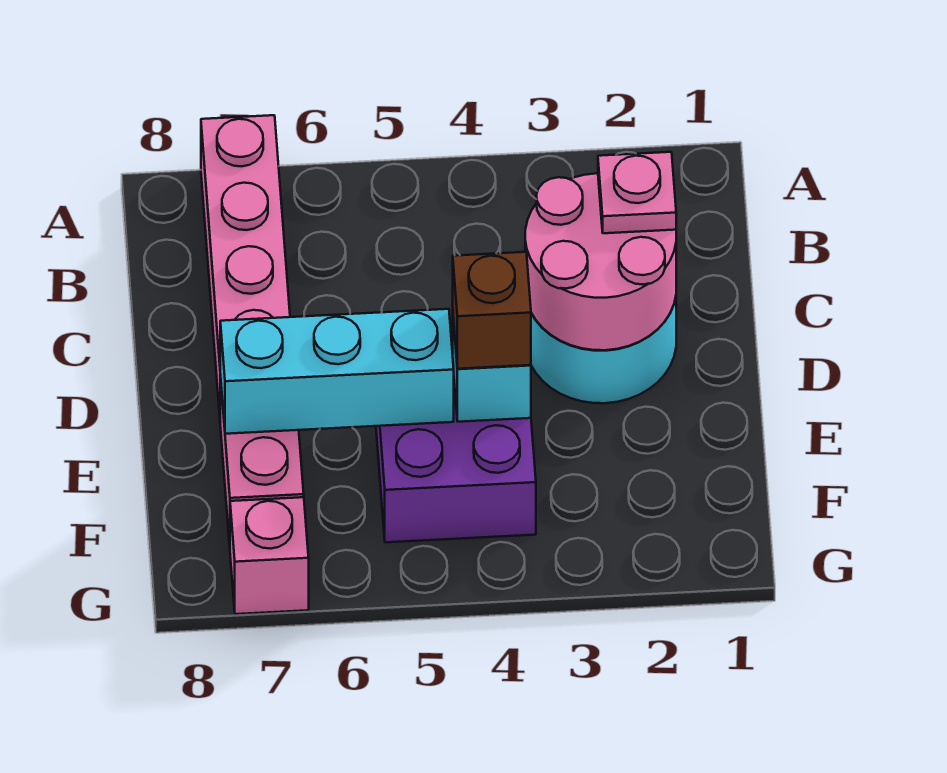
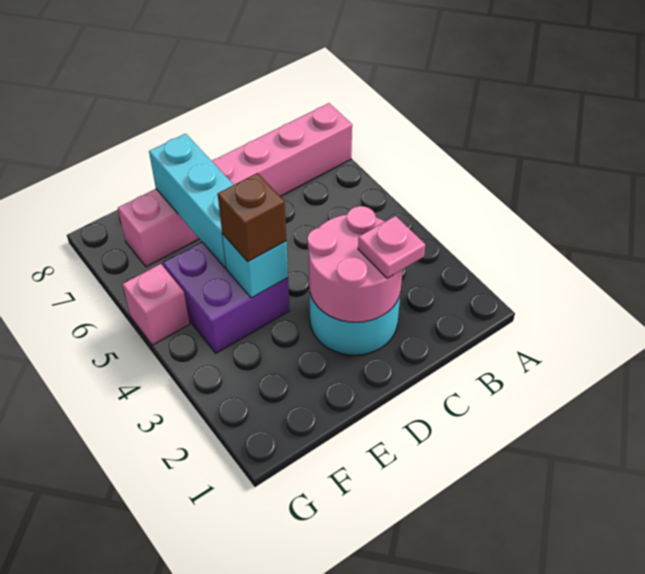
pink 1x1 brick [230,497,309,614] -> pink 1x1 brick moved to [123,264,189,345]

